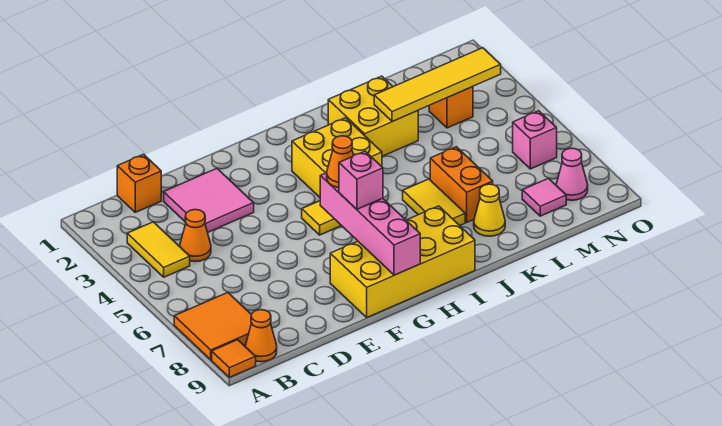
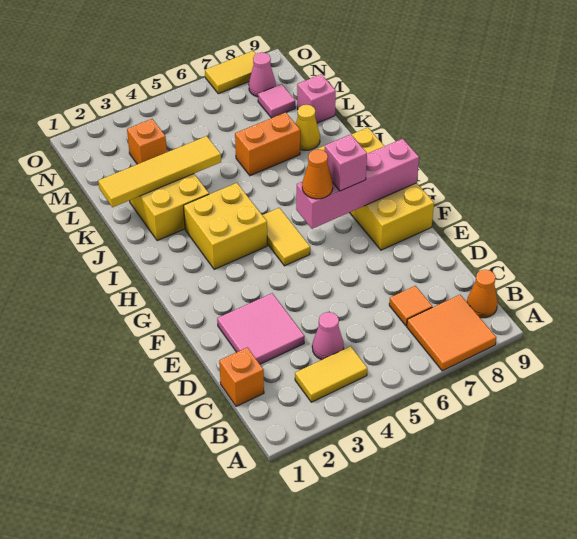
orange 1x1 tile [212,340,256,377] -> orange 1x1 tile moved to [389,286,432,326]
orange 1x1 cone [180,209,211,262] -> pink 1x1 cone [312,312,344,360]
yellow 1x2 tile [403,179,465,225] -> yellow 1x2 tile moved to [205,51,256,94]
yellow 1x4 tile [374,48,501,122] -> yellow 1x4 tile turned to [98,136,221,207]
pink 1x1 brick [513,111,557,169] -> pink 1x1 brick moved to [297,74,336,123]

